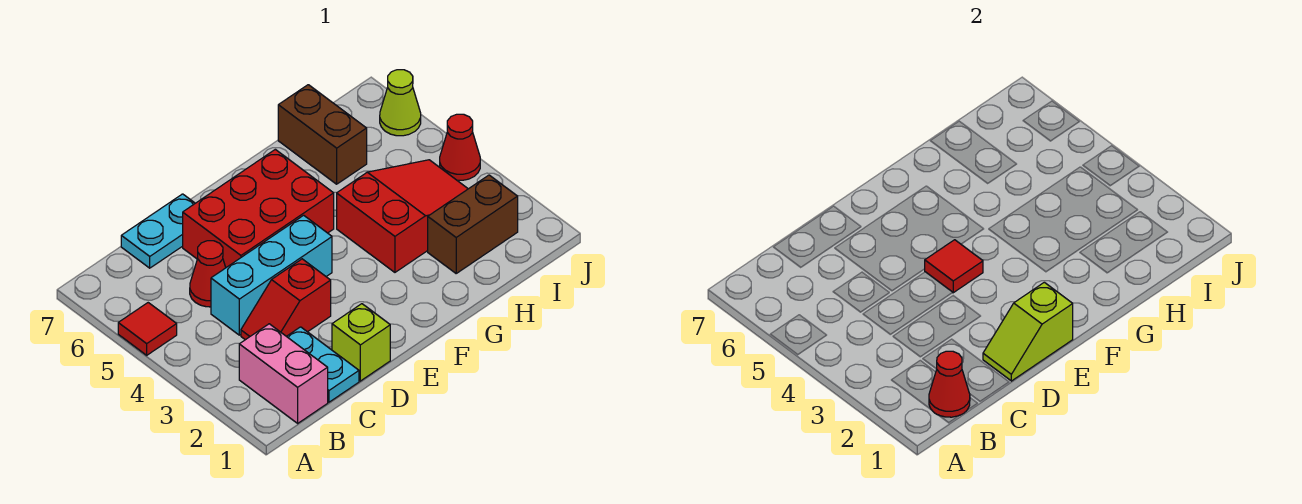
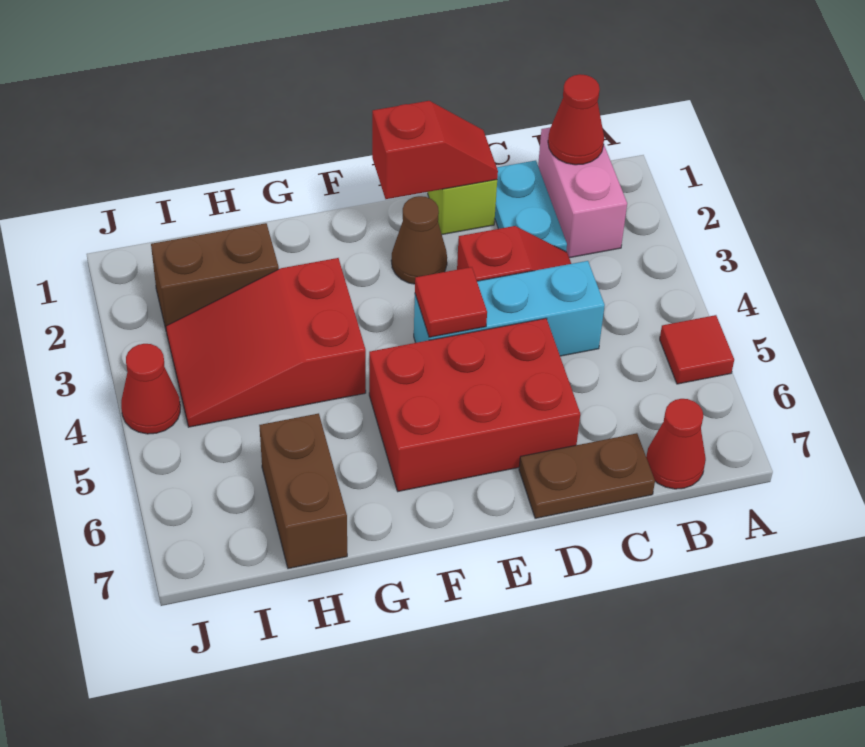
red 1x1 cone [190,241,226,307] -> red 1x1 cone moved to [646,399,706,489]
cyan 1x2 plate [121,194,195,268] -> brown 1x2 plate [519,433,655,518]
lime 1x2 slope [983,282,1073,381] -> red 1x2 slope [372,101,498,199]
none -> brown 1x1 cone [391,196,447,284]
lime 1x1 cone [380,70,421,136] -> none

